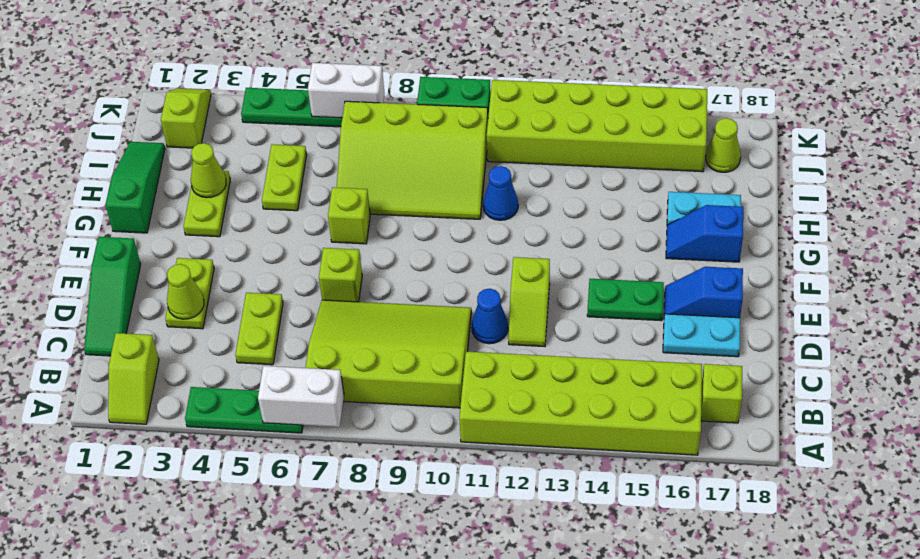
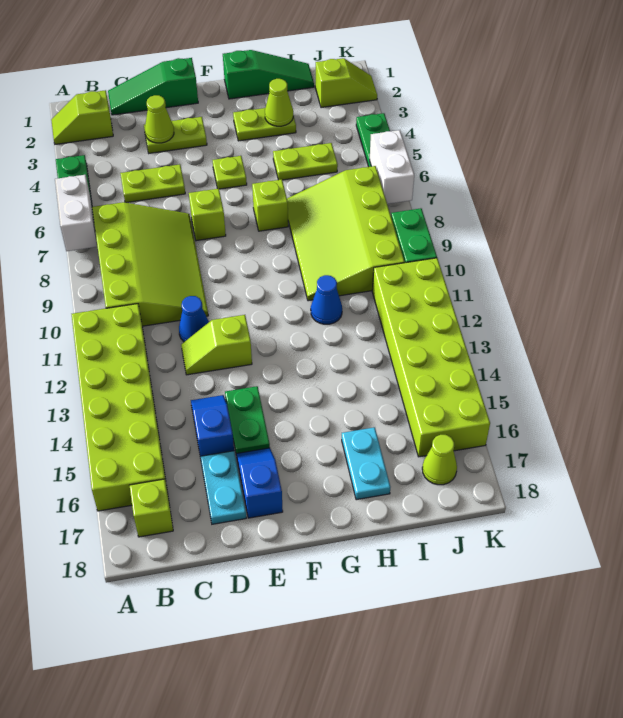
none -> lime 1x1 plate [213,156,247,189]
blue 1x2 slope [666,205,743,262] -> blue 1x2 slope moved to [191,395,234,456]

